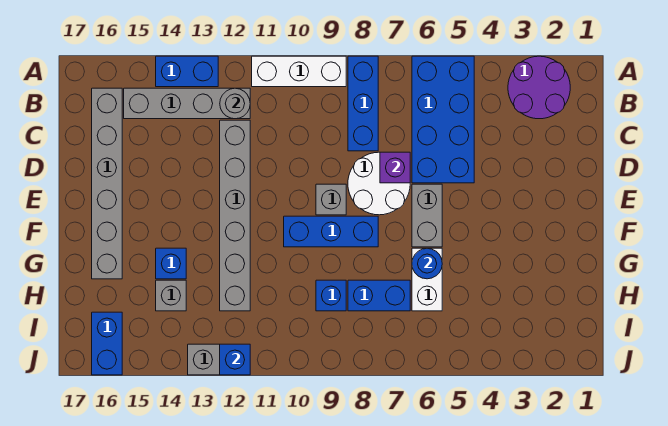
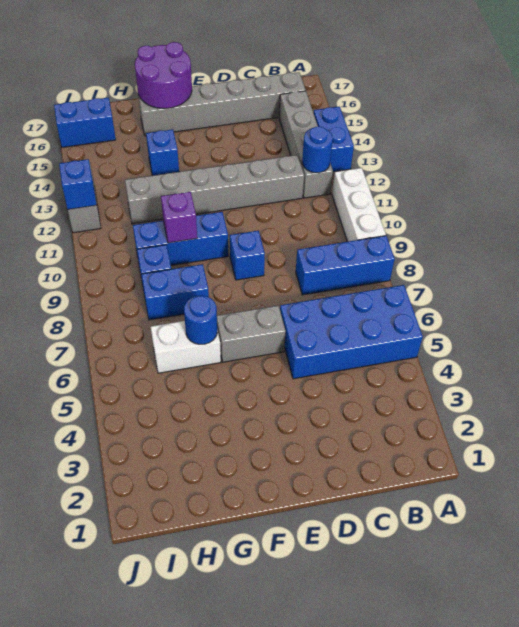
purple 2x2 round brick [508,56,570,119] -> purple 2x2 round brick moved to [135,42,192,108]
grey 1x1 round brick [220,88,250,119] -> blue 1x1 round brick [302,127,333,173]
white 2x2 round brick [348,152,410,215] -> none
purple 1x1 brick [380,152,410,183] -> purple 1x1 brick moved to [161,192,197,243]
grey 1x1 brick [316,184,346,215] -> blue 1x1 brick [230,231,265,280]
blue 1x3 brick [284,216,378,247] -> blue 1x3 brick turned to [133,212,228,265]
blue 1x2 brick [348,280,410,311] -> blue 1x2 brick turned to [141,264,209,320]
grey 1x1 brick [156,280,186,311] -> none

